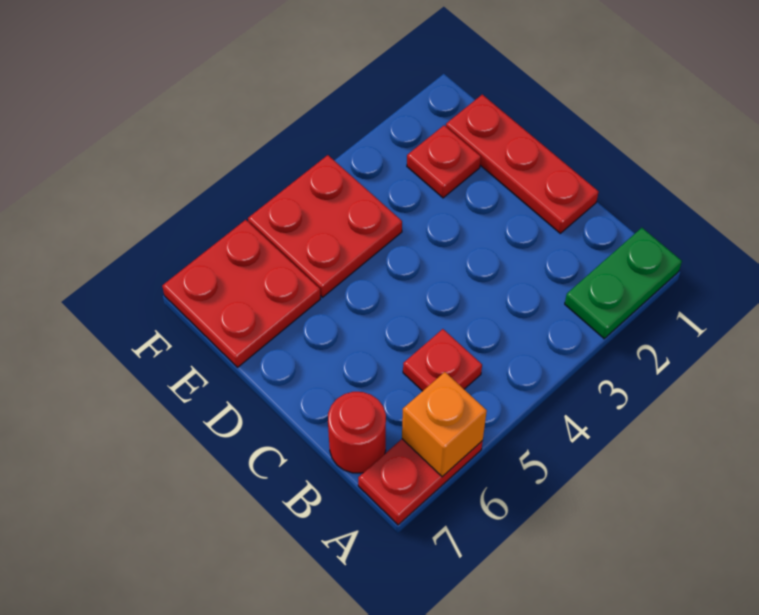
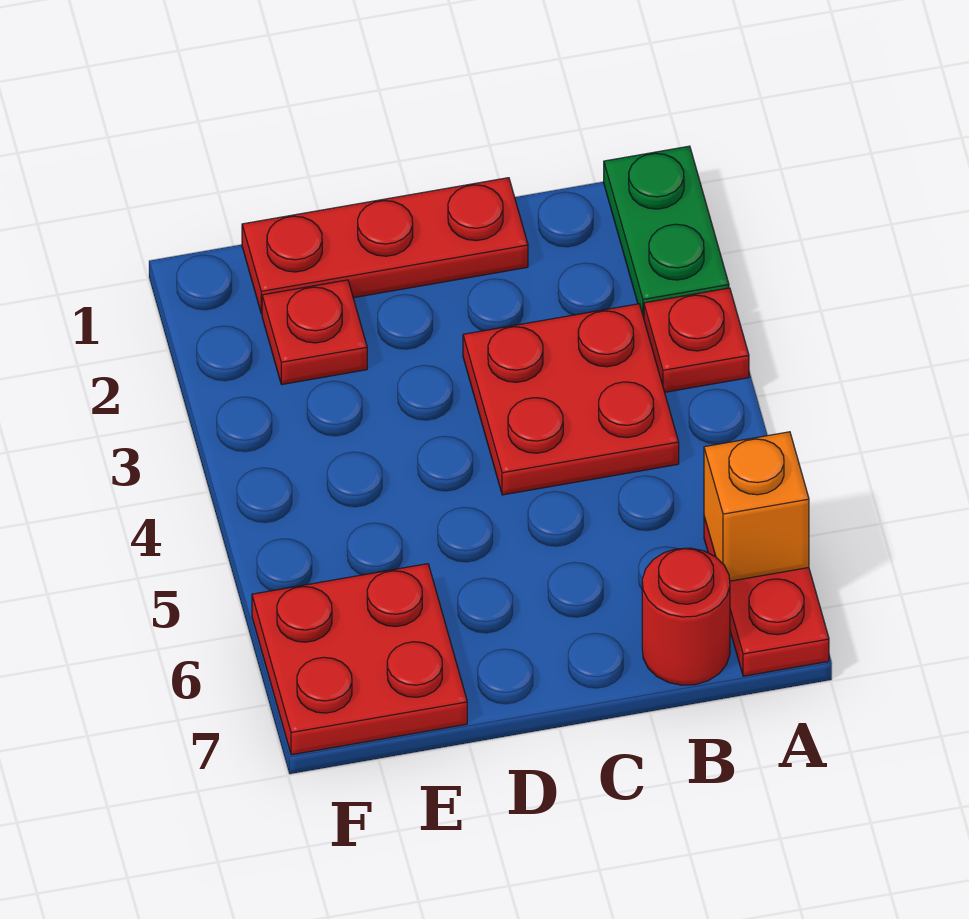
red 1x1 plate [403,329,482,391] -> red 1x1 plate moved to [644,288,749,392]
red 2x2 plate [248,155,402,297] -> red 2x2 plate moved to [463,304,679,495]

